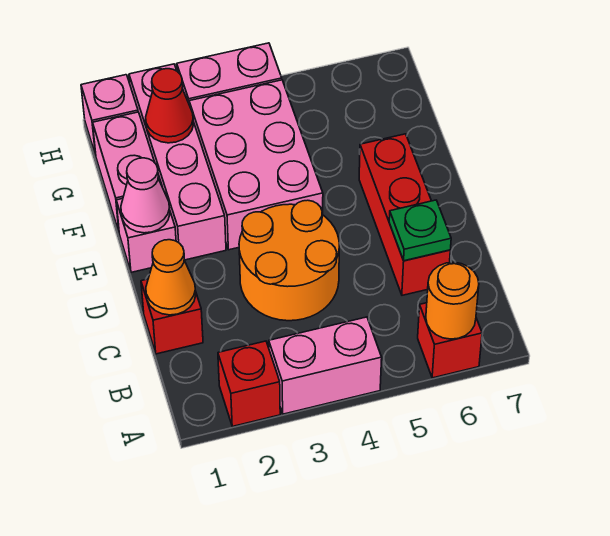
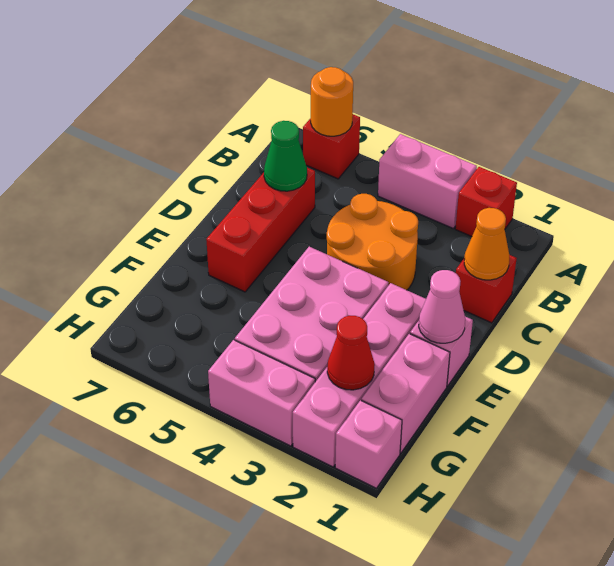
green 1x1 plate [389,200,451,261] -> green 1x1 cone [264,121,307,191]

